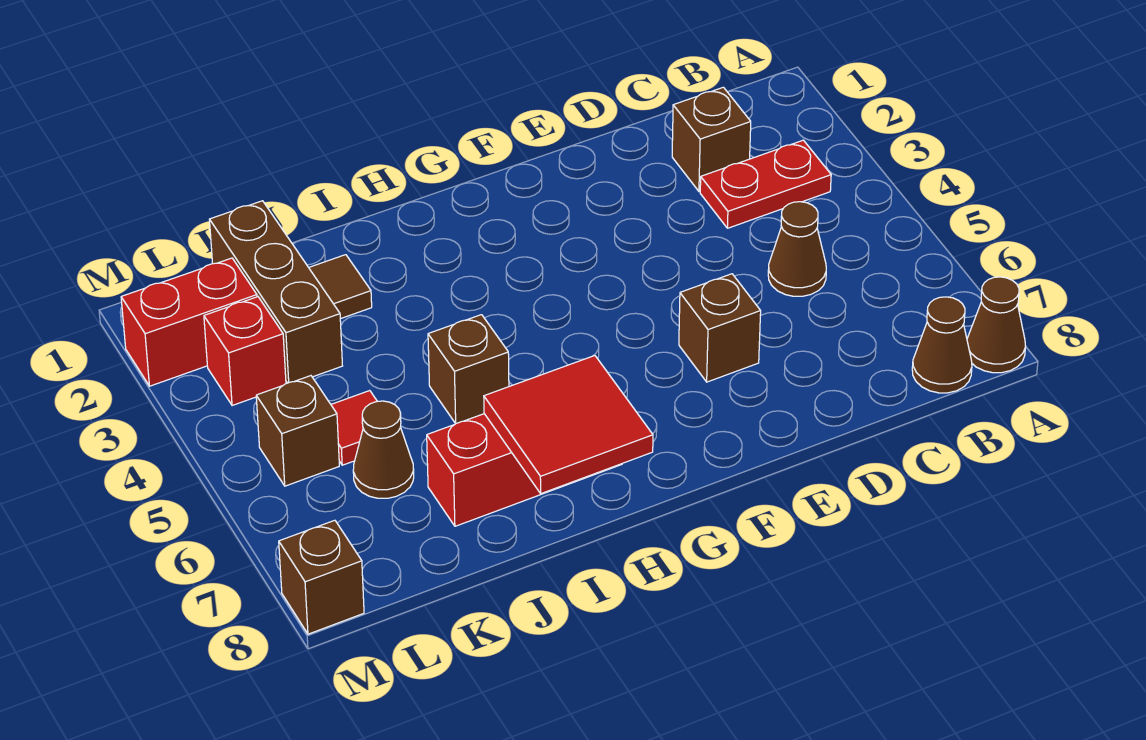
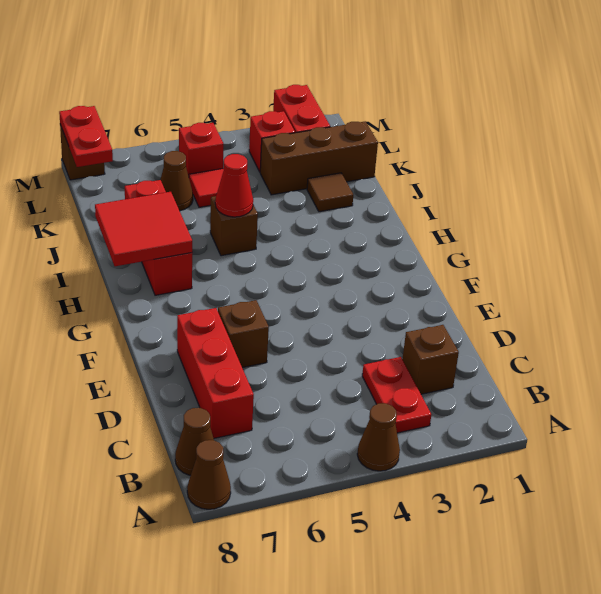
brown 1x1 cone [768,202,826,296] -> brown 1x1 cone moved to [357,403,400,471]
none -> red 1x3 brick [177,308,254,438]
none -> red 1x1 cone [215,154,253,217]
brown 1x1 brick [256,376,339,486] -> red 1x1 brick [179,123,223,176]
none -> red 1x2 plate [59,106,113,167]

